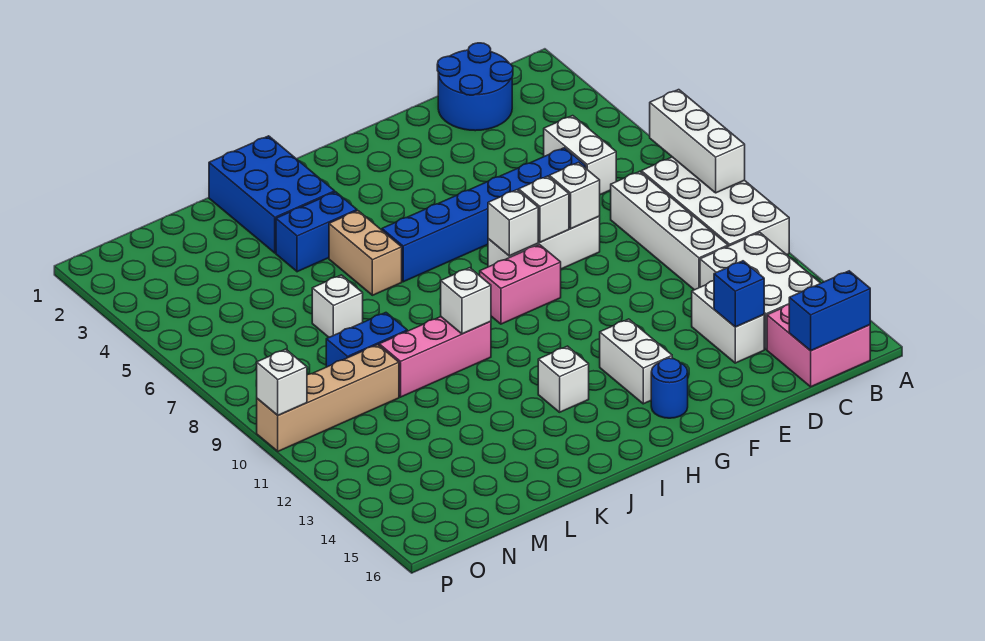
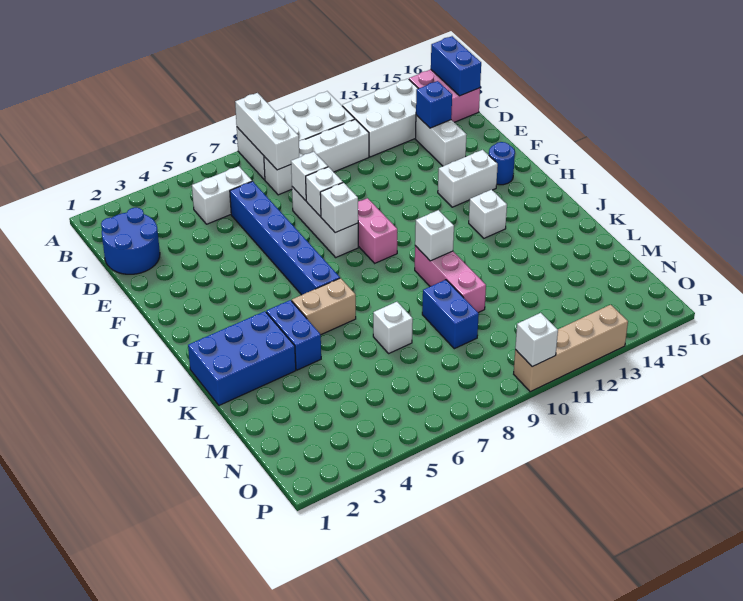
white 1x3 brick [650,90,745,193] -> white 1x3 brick turned to [235,93,299,170]
white 1x2 brick [692,281,764,363] -> white 1x2 brick turned to [415,115,467,166]
tan 1x4 brick [257,345,399,451] -> tan 1x4 brick turned to [514,305,628,392]

